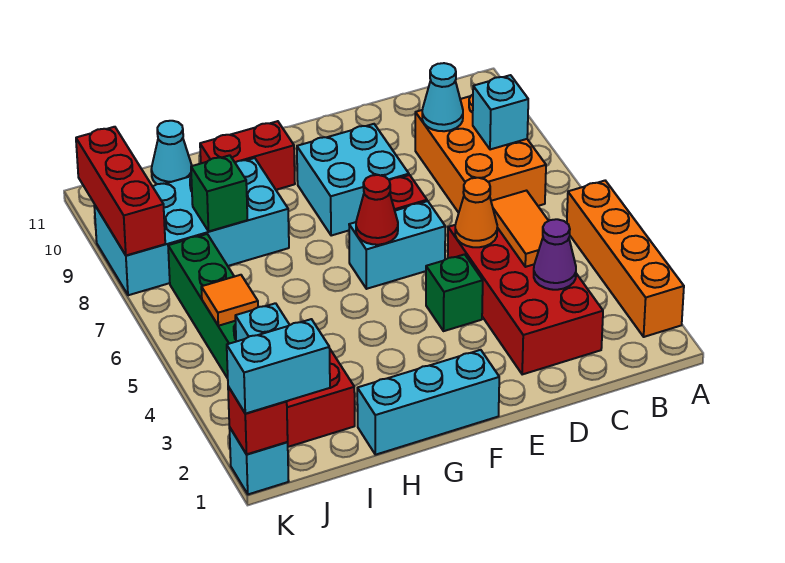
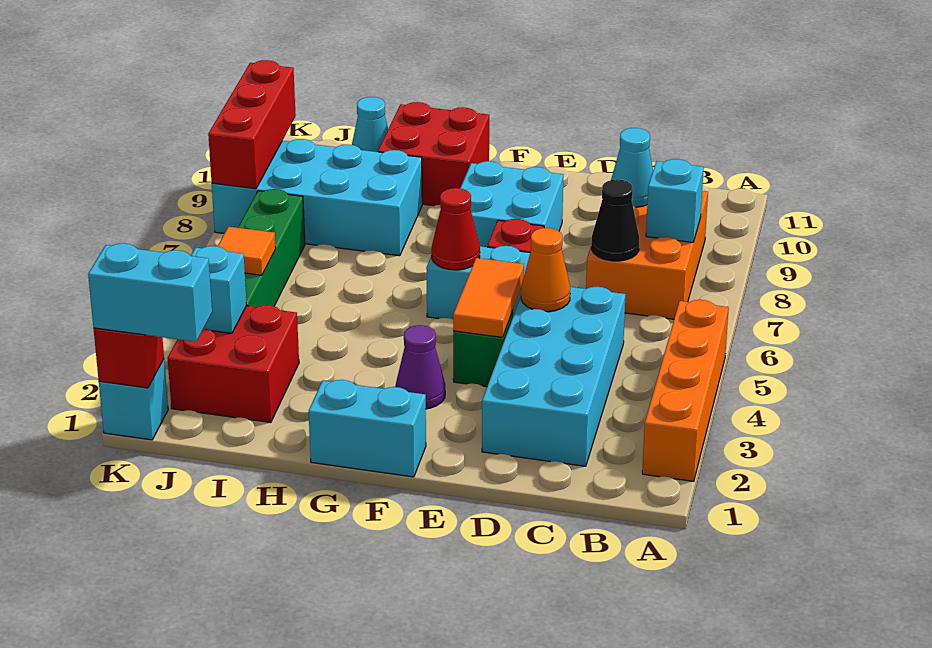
red 2x4 brick [448,225,603,374] -> cyan 2x4 brick [482,287,626,466]
purple 1x1 cone [534,219,576,290] -> purple 1x1 cone moved to [395,325,445,409]
orange 1x2 tile [491,191,548,267] -> orange 1x2 tile moved to [453,258,524,337]
none -> black 1x1 cone [591,179,639,261]
cyan 1x3 brick [357,350,499,455] -> cyan 1x2 brick [309,380,426,477]
red 1x2 brick [200,121,295,190] -> red 2x2 brick [378,102,489,206]
green 1x1 brick [191,155,247,231] -> none

